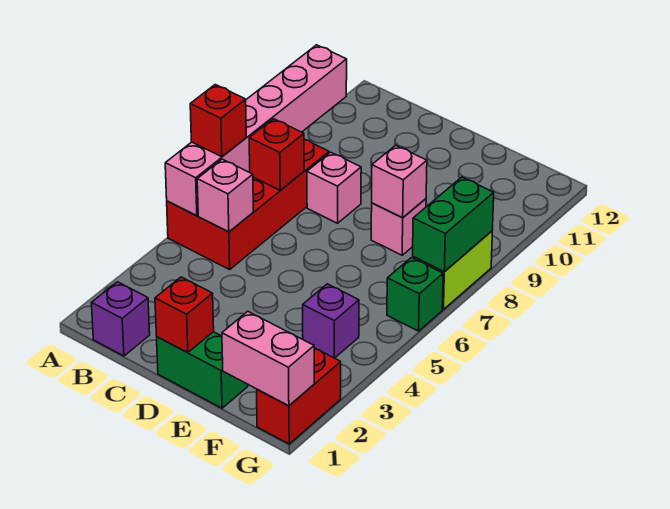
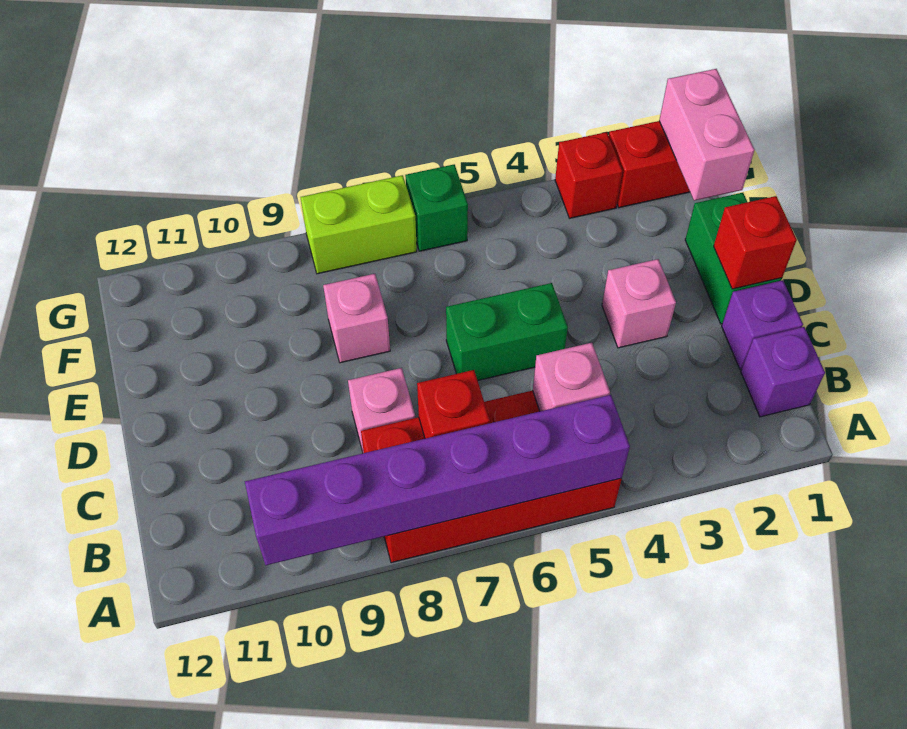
pink 1x6 brick [165,45,347,216] -> purple 1x6 brick [245,395,630,565]
red 1x1 brick [190,85,246,157] -> red 1x1 brick moved to [555,132,623,218]
pink 1x1 brick [372,145,427,218] -> pink 1x1 brick moved to [602,259,676,348]
purple 1x1 brick [303,284,359,358] -> purple 1x1 brick moved to [722,280,803,370]
green 1x2 brick [413,177,494,272] -> green 1x2 brick moved to [446,283,568,380]

